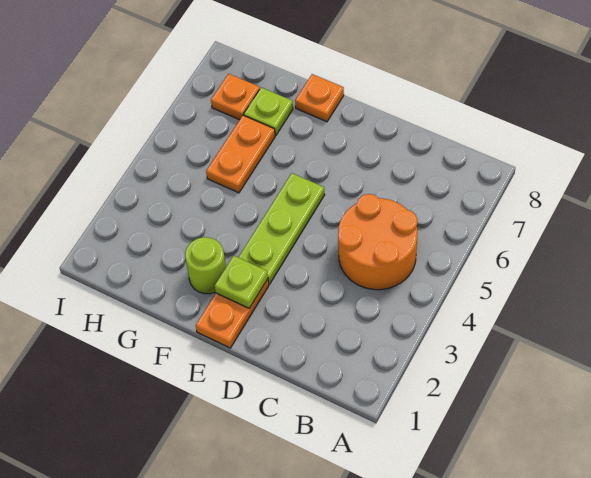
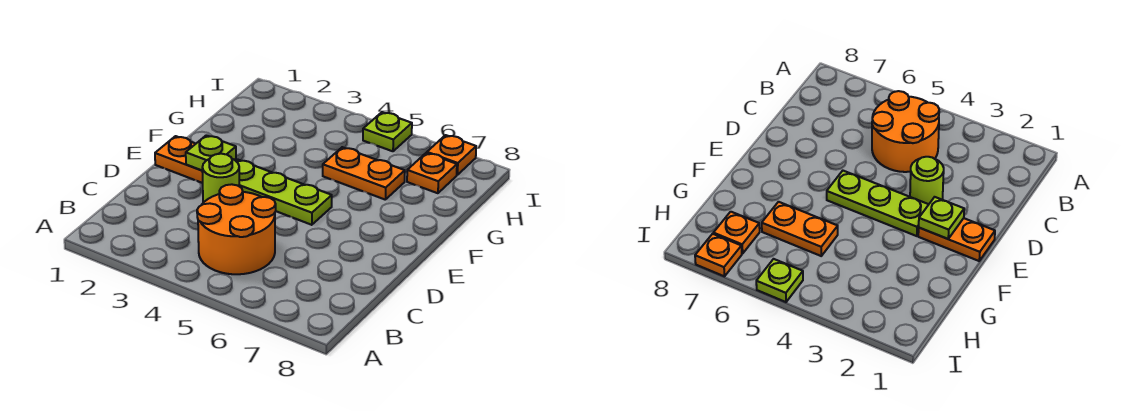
lime 1x1 round brick [185,237,226,294] -> lime 1x1 round brick moved to [202,154,239,203]
orange 1x1 plate [295,74,344,122] -> orange 1x1 plate moved to [427,135,476,175]
lime 1x1 plate [244,88,293,135] -> lime 1x1 plate moved to [363,112,412,151]

